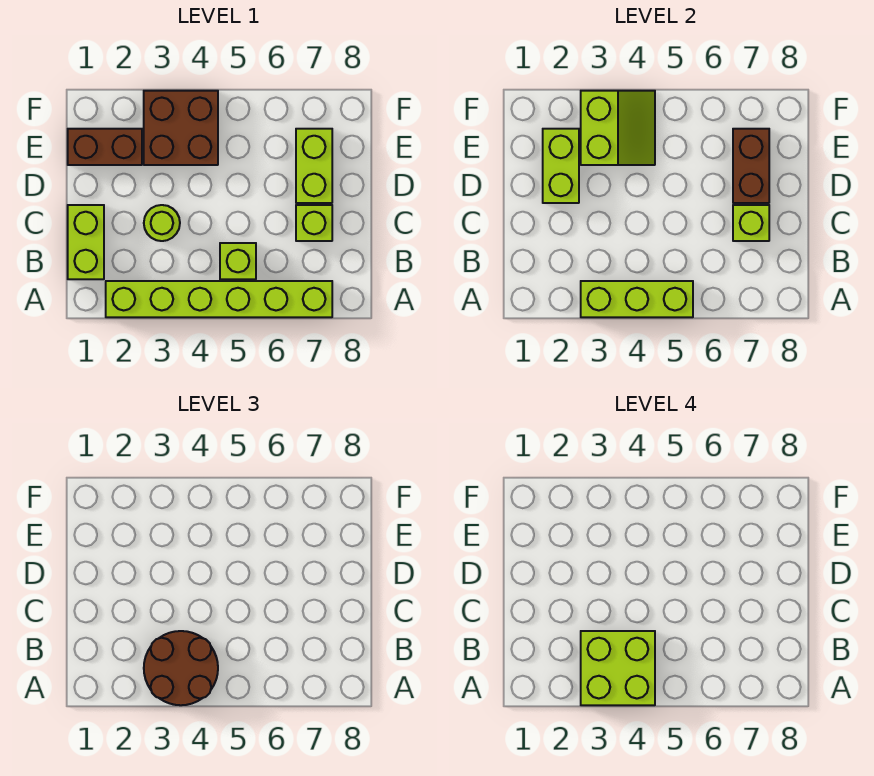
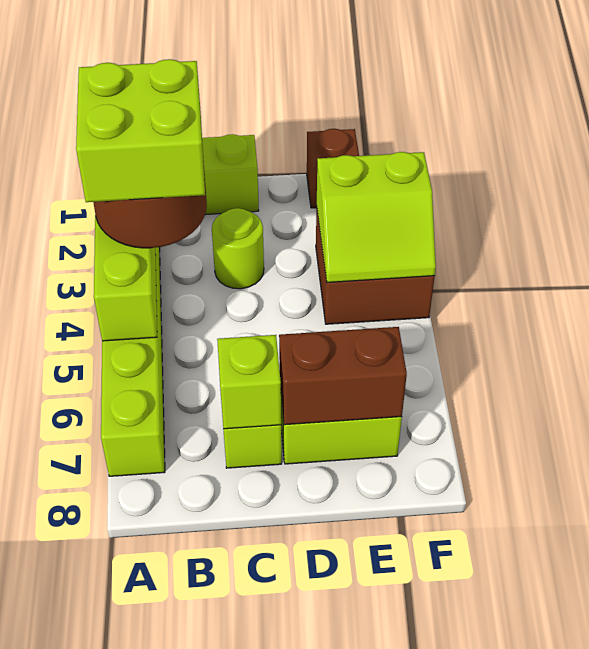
lime 1x1 brick [220,243,256,279] -> none
lime 1x2 brick [543,129,579,203] -> none
brown 1x2 brick [68,129,142,165] -> brown 1x1 brick [307,129,359,208]

